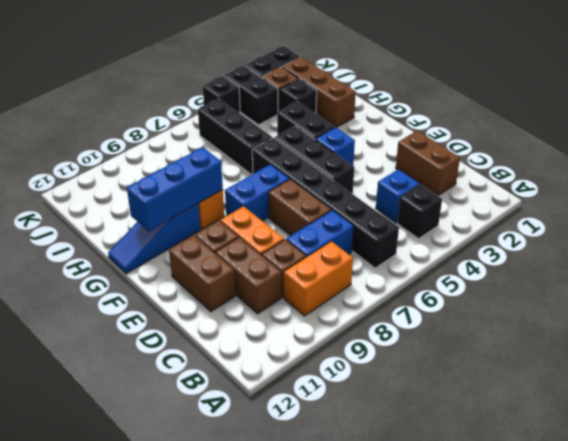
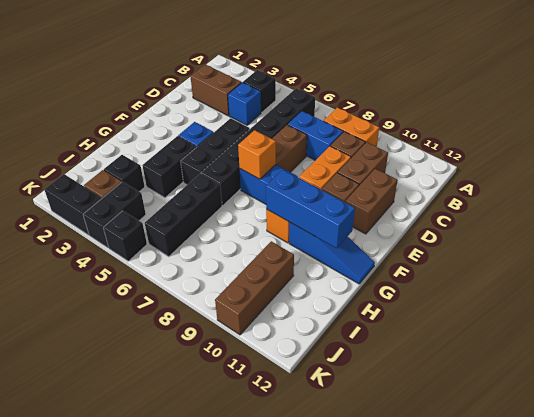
brown 1x2 brick [396,131,460,196] -> brown 1x2 brick turned to [190,64,242,116]
none -> orange 1x1 brick [238,130,276,179]
brown 1x3 brick [282,57,356,127] -> brown 1x3 brick moved to [215,241,294,335]

